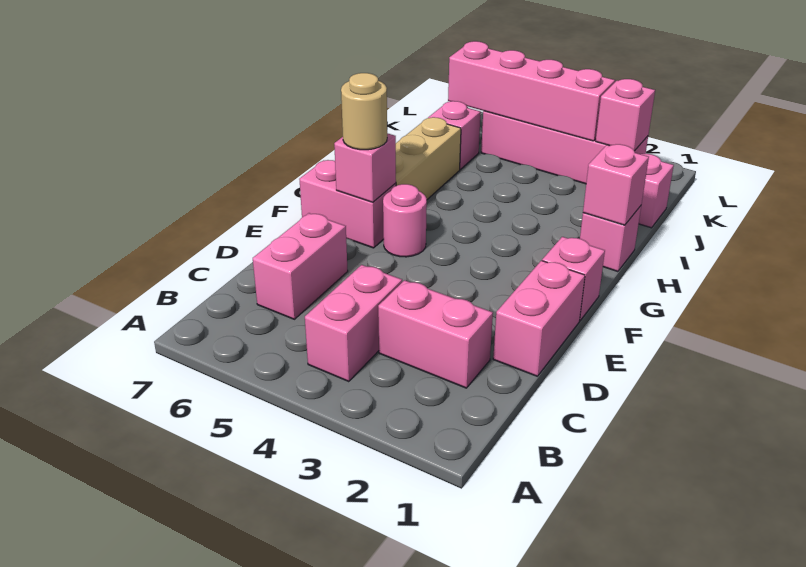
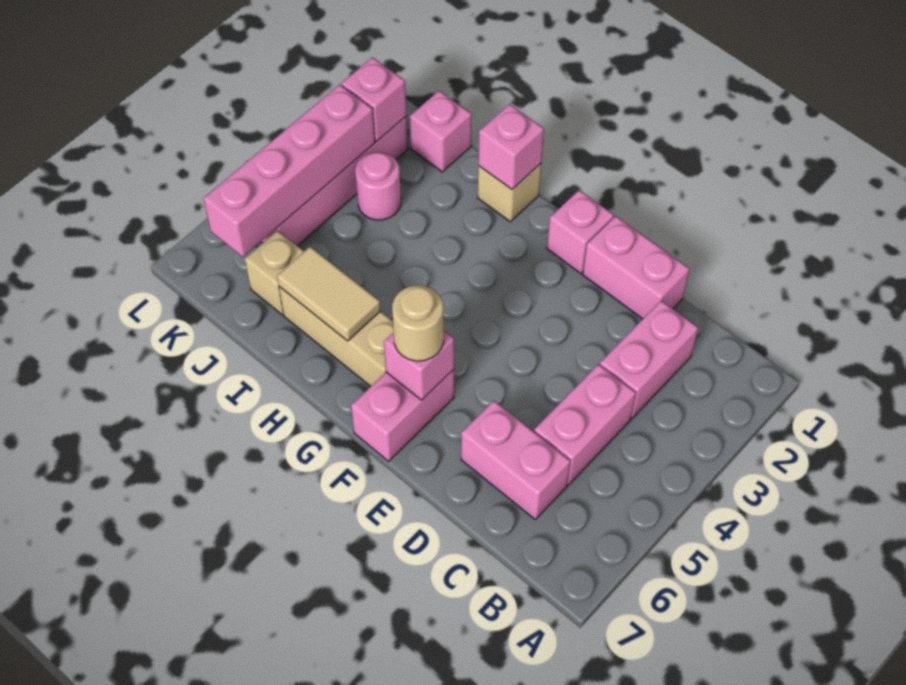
pink 1x2 brick [305,265,402,381] -> pink 1x2 brick turned to [534,364,636,485]
pink 1x1 round brick [383,184,427,257] -> pink 1x1 round brick moved to [355,152,401,220]
pink 1x1 brick [580,206,641,272] -> tan 1x1 brick [478,163,541,222]
none -> tan 1x2 tile [277,247,380,341]
pink 1x1 brick [428,101,481,169] -> tan 1x1 brick [245,230,304,315]

